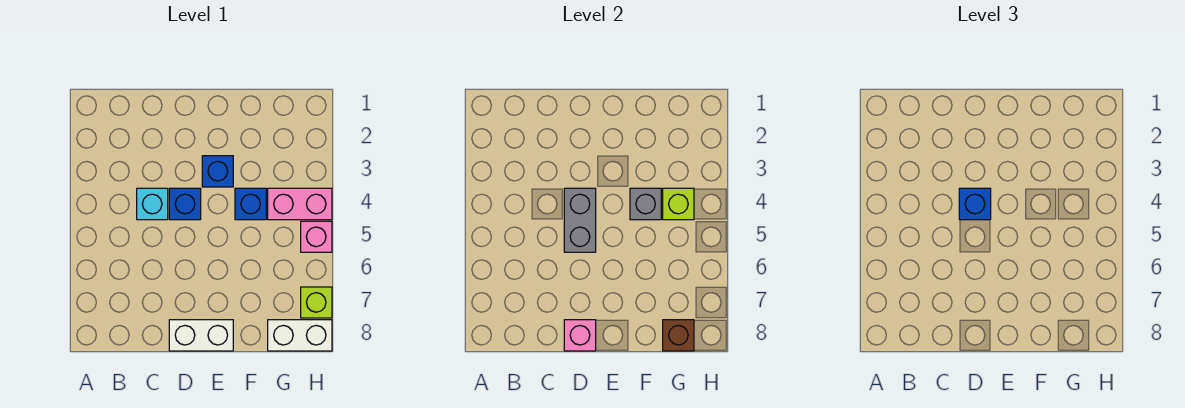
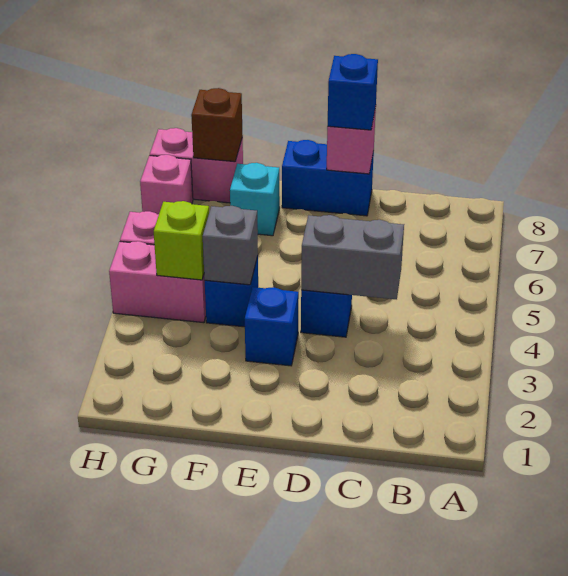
cyan 1x1 brick [137,188,168,220] -> cyan 1x1 brick moved to [230,163,280,236]
grey 1x2 brick [564,188,596,252] -> grey 1x2 brick turned to [301,215,404,299]
blue 1x1 brick [959,188,991,220] -> blue 1x1 brick moved to [328,54,378,130]
white 1x2 brick [169,320,233,351] -> blue 1x2 brick [282,140,374,216]
white 1x2 brick [268,320,332,351] -> pink 1x2 brick [150,128,243,203]
lime 1x1 brick [301,287,332,318] -> pink 1x1 brick [140,155,193,214]

